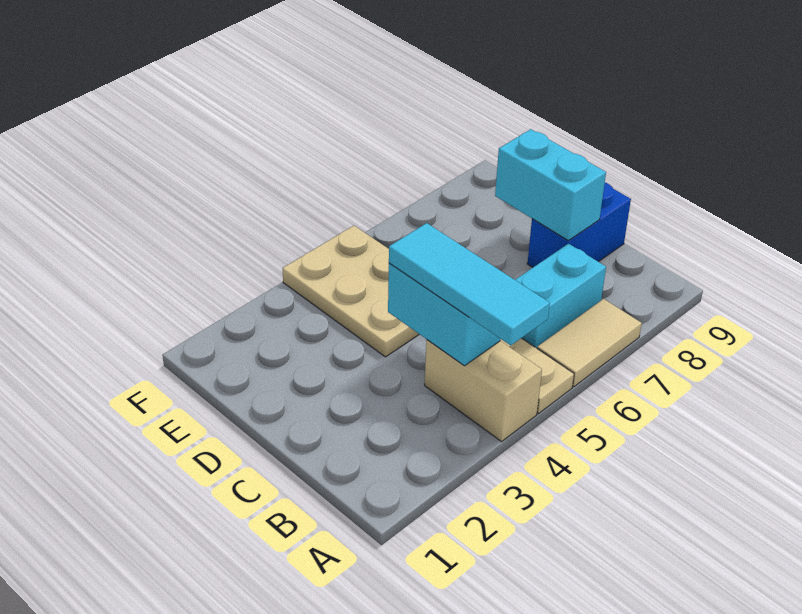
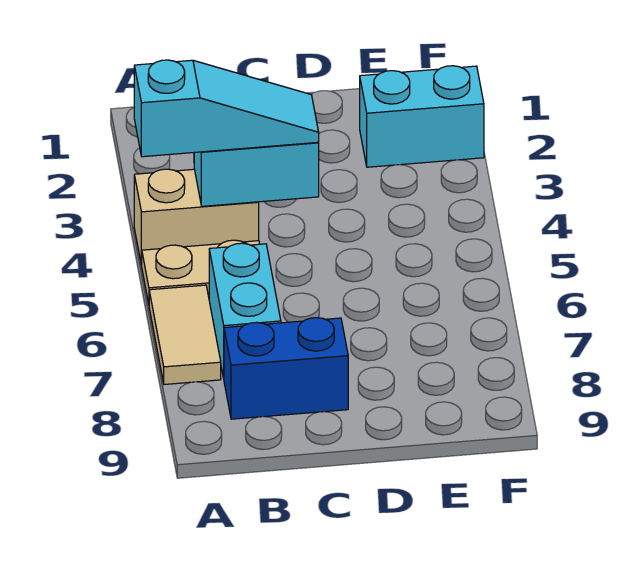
cyan 1x3 tile [389,223,550,346] -> cyan 1x3 slope [134,60,319,157]
blue 1x2 brick [527,183,631,267] -> blue 1x2 brick turned to [224,318,348,419]
cyan 1x2 brick [495,129,606,240] -> cyan 1x2 brick moved to [360,66,484,167]
tan 2x3 plate [282,226,419,357] -> none

